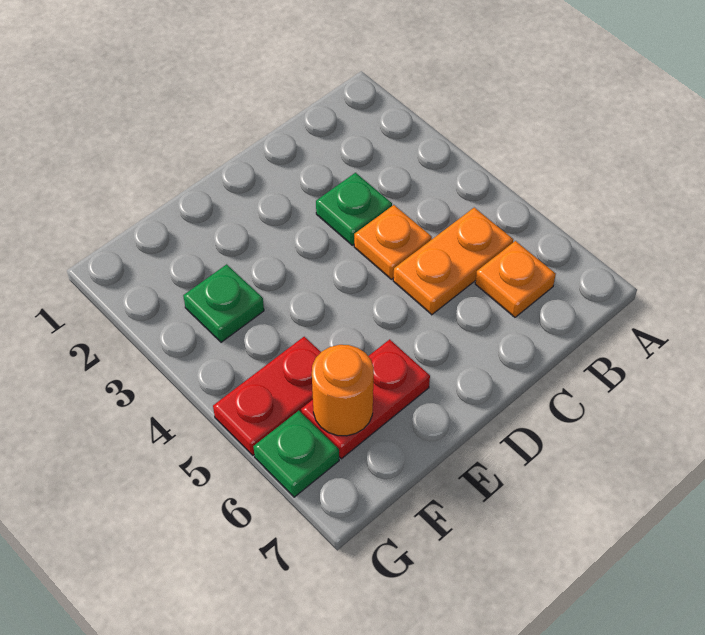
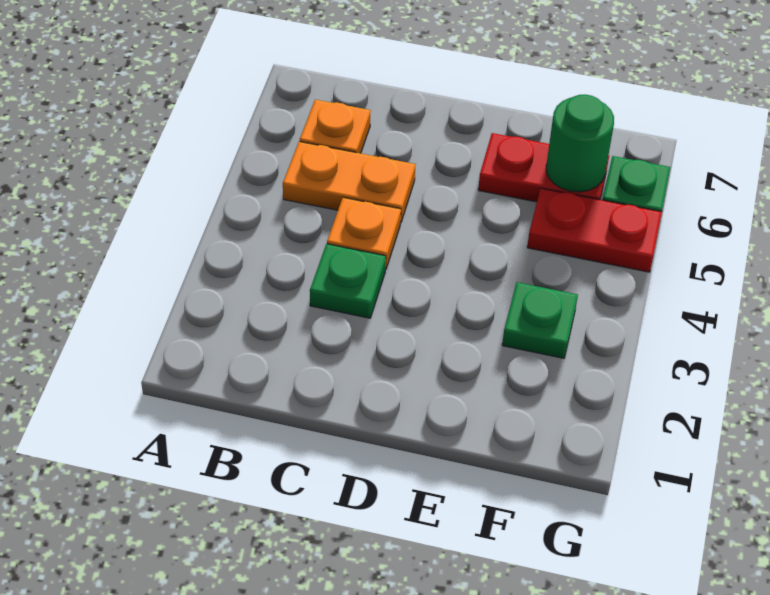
orange 1x1 round brick [312,345,374,436] -> green 1x1 round brick [546,95,614,192]

